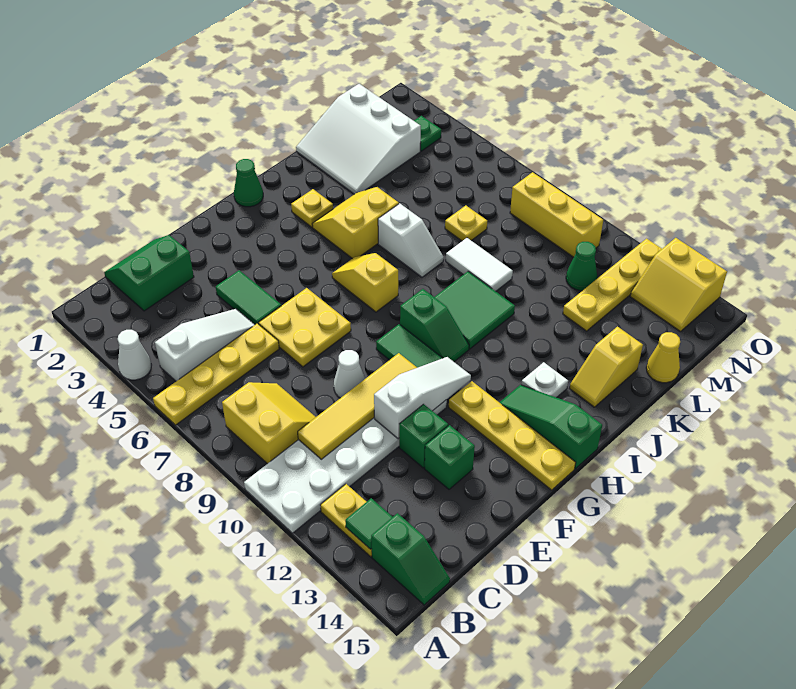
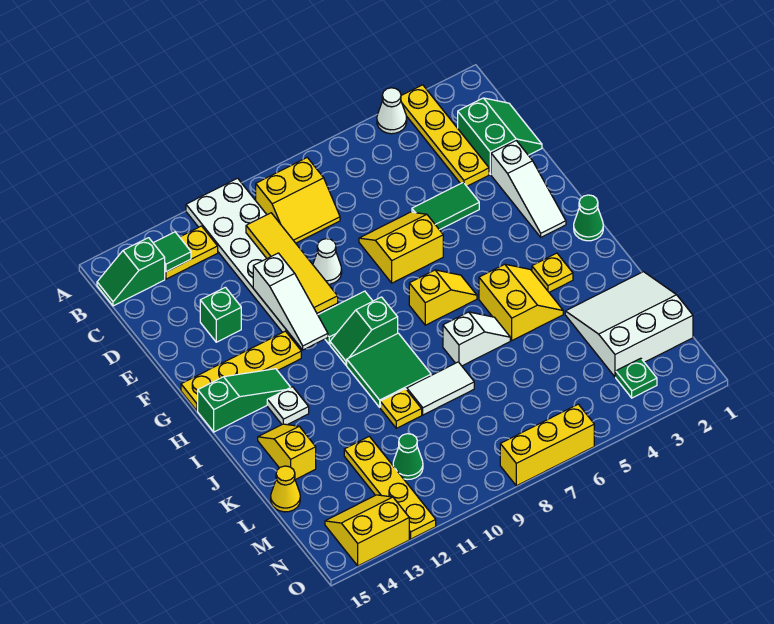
yellow 1x4 plate [153,323,279,425] -> yellow 1x4 plate moved to [401,85,489,186]
white 1x3 slope [155,309,255,381] -> white 1x3 slope moved to [491,141,566,237]
yellow 2x2 plate [259,288,351,367] -> yellow 2x2 slope [359,212,443,283]
green 1x1 brick [399,404,448,468] -> none
white 1x2 slope [378,203,444,277] -> white 1x2 slope turned to [443,312,510,366]
yellow 1x1 plate [445,206,487,241] -> yellow 1x1 plate moved to [380,389,422,428]
yellow 1x3 brick [510,172,603,257] -> yellow 1x3 brick moved to [500,404,594,486]

